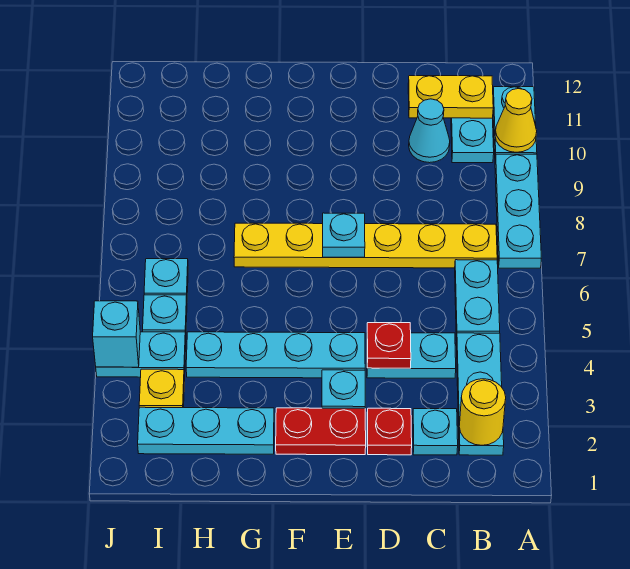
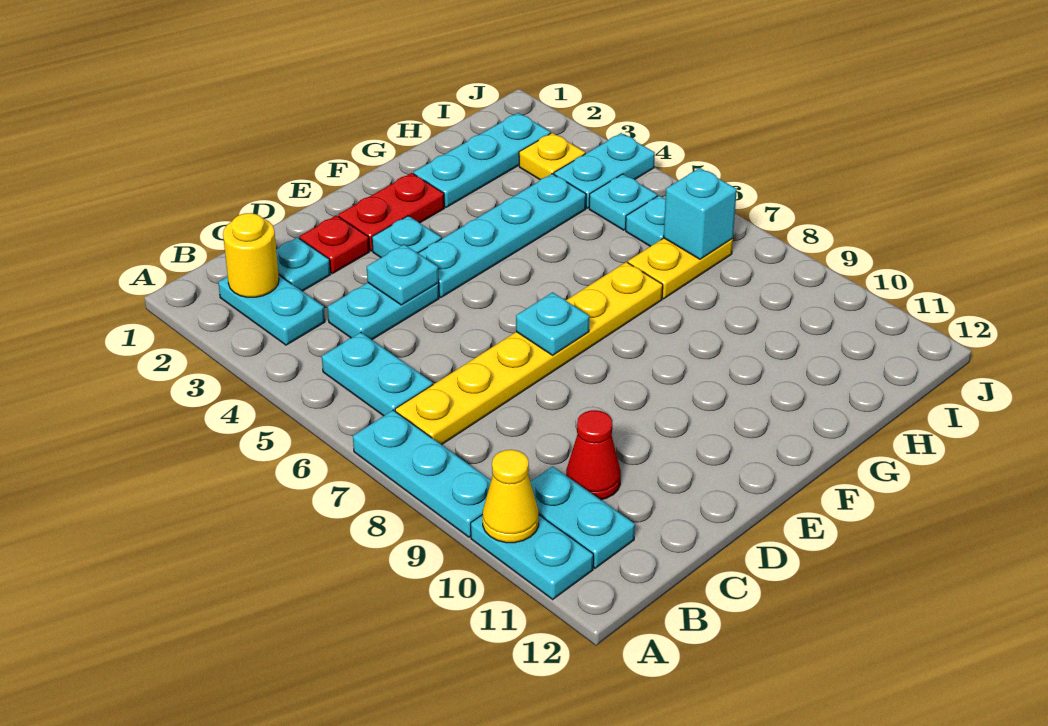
cyan 1x3 plate [456,333,504,455] -> cyan 1x2 plate [218,275,325,345]
yellow 1x2 plate [408,75,493,118] -> yellow 1x2 plate moved to [628,238,733,299]
cyan 1x1 cone [409,99,450,163] -> red 1x1 cone [566,410,621,500]
red 1x1 plate [367,323,411,368] -> cyan 1x1 plate [367,245,439,305]
cyan 1x1 brick [93,301,140,367] -> cyan 1x1 brick moved to [664,168,737,259]

